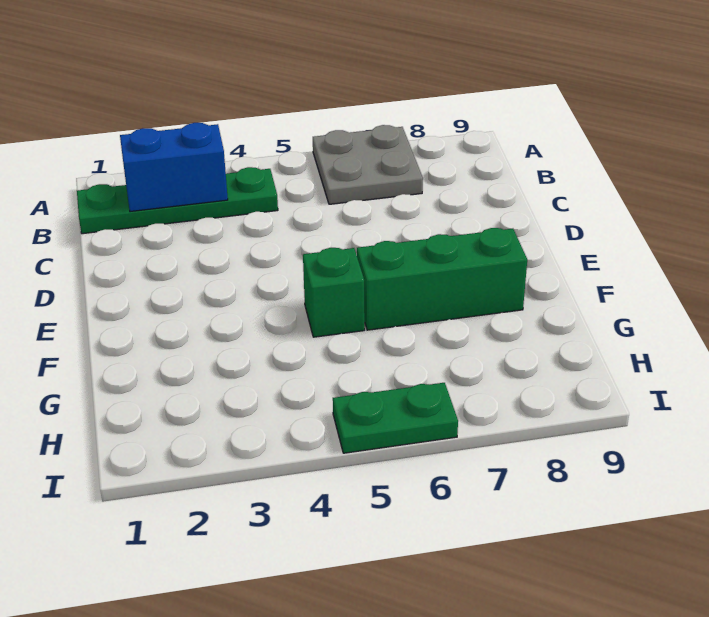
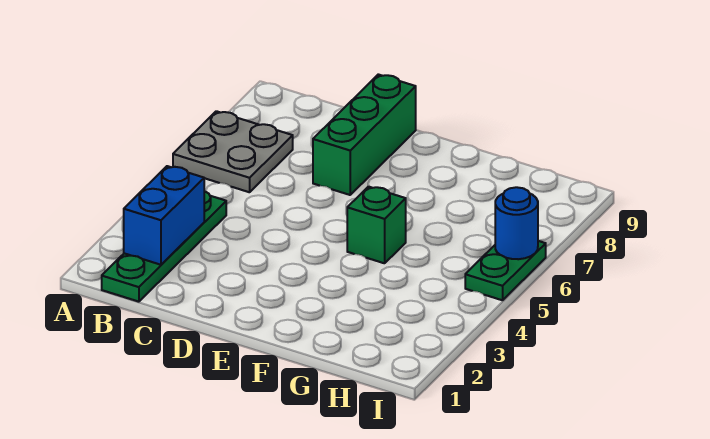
green 1x3 brick [357,228,527,330] -> green 1x3 brick moved to [313,74,416,195]
none -> blue 1x1 round brick [495,187,538,259]

